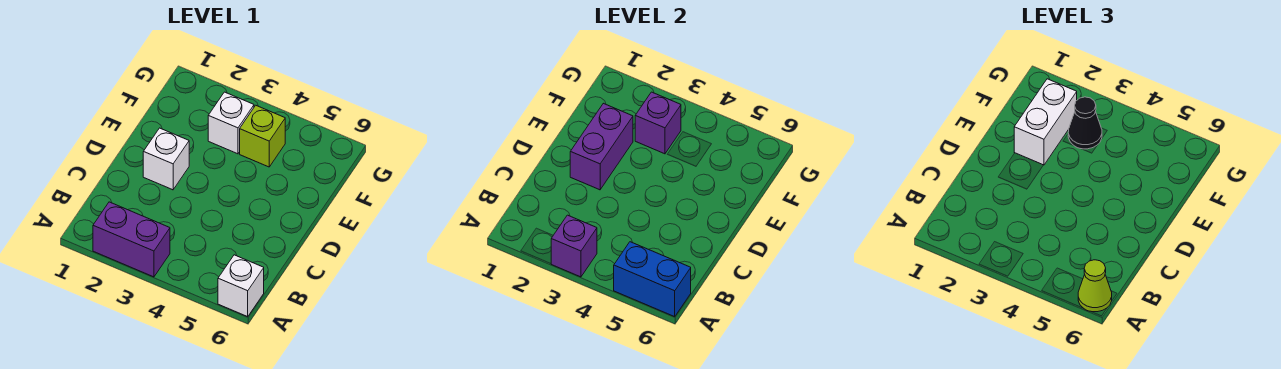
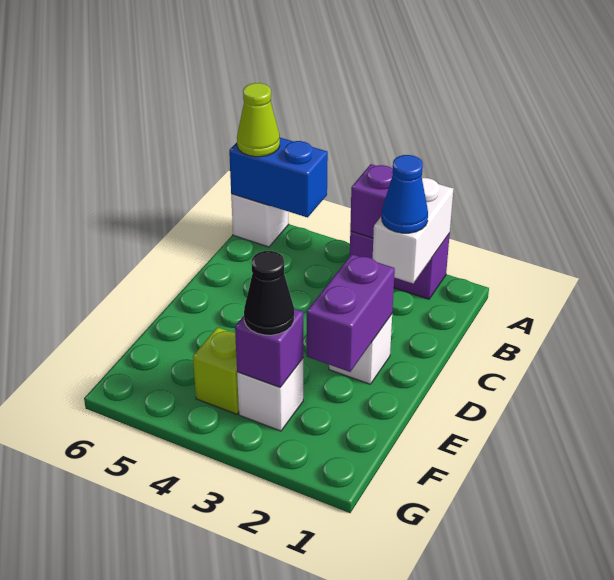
none -> blue 1x1 cone [382,155,428,233]
white 1x2 brick [1014,79,1077,165] -> white 1x2 brick moved to [373,178,453,283]

